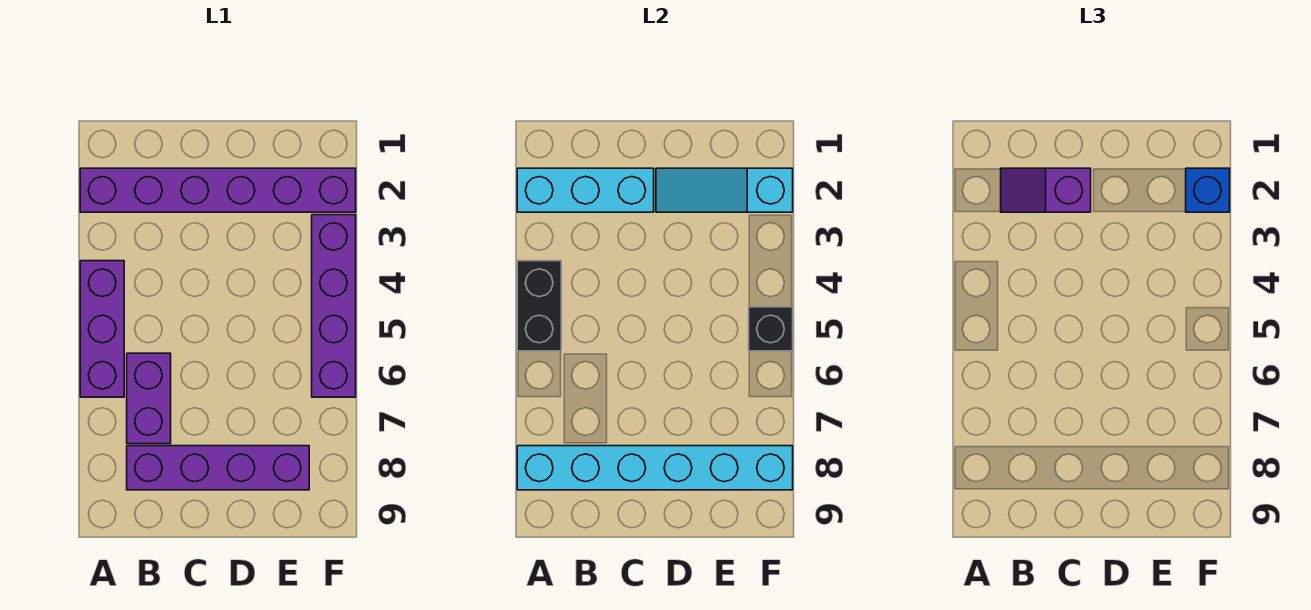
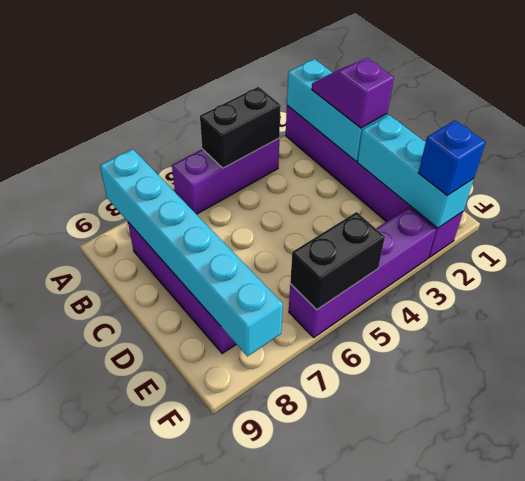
purple 1x2 brick [127,353,171,444] -> none
cyan 1x3 slope [656,168,793,212] -> cyan 1x3 brick [357,115,474,228]
black 1x1 brick [749,307,793,351] -> black 1x2 brick [290,212,385,310]

